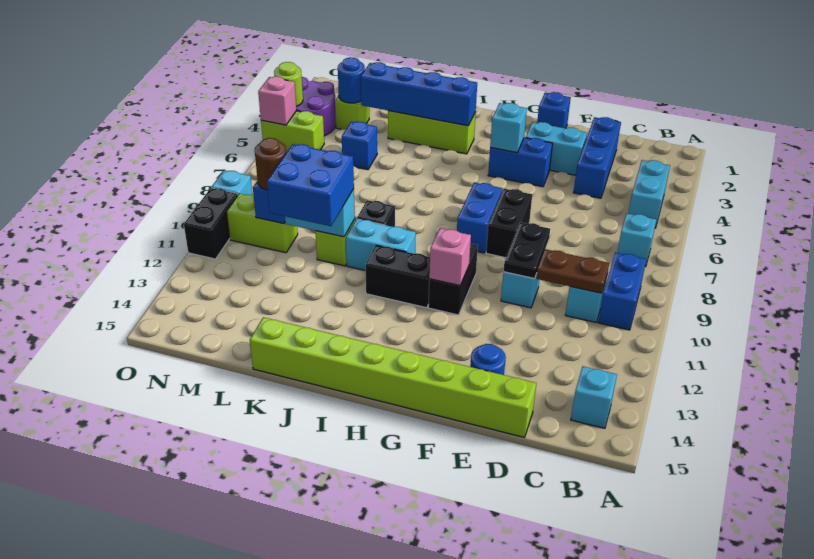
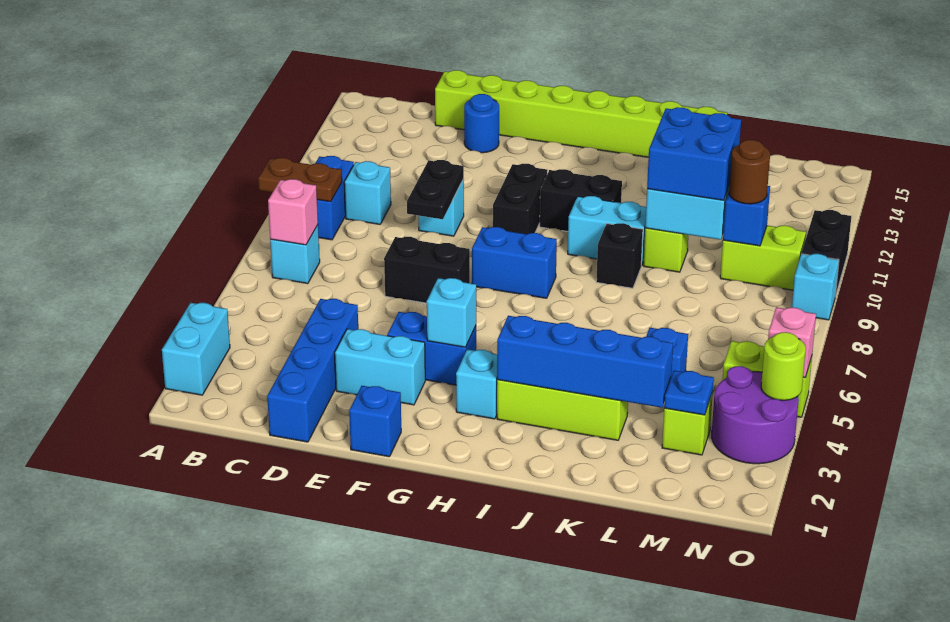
cyan 1x2 brick [628,160,670,228] -> cyan 1x2 brick moved to [162,303,230,395]
cyan 1x1 brick [571,366,617,428] -> cyan 1x1 brick moved to [456,349,497,419]
brown 1x2 plate [536,249,609,293] -> brown 1x2 plate moved to [258,158,342,202]
blue 1x3 brick [573,117,621,198] -> blue 1x4 brick [267,299,358,442]
black 1x2 brick [486,189,532,258] -> black 1x2 brick turned to [384,237,470,303]
blue 1x2 brick [457,183,502,253] -> blue 1x2 brick turned to [472,227,557,298]
pink 1x1 brick [429,228,471,286] -> pink 1x1 brick moved to [268,179,318,245]
blue 1x1 round brick [338,57,365,103] -> blue 1x1 plate [664,371,714,415]

